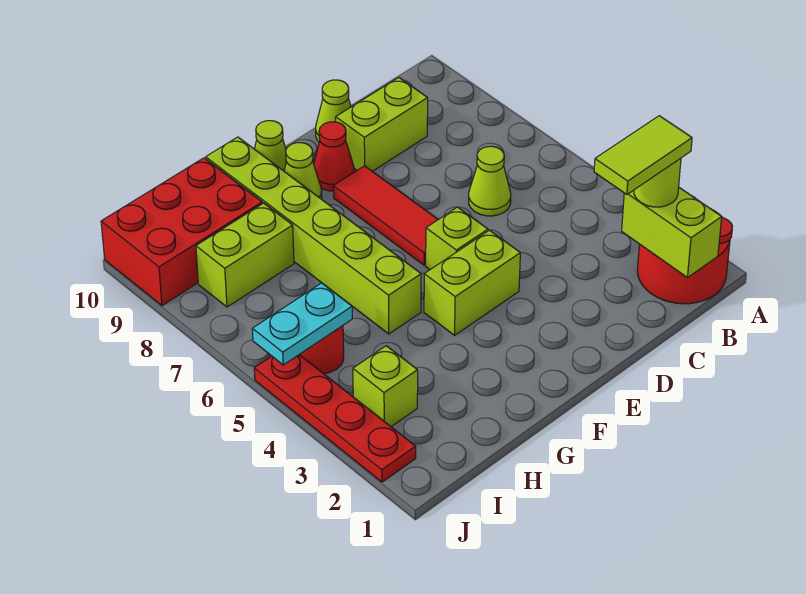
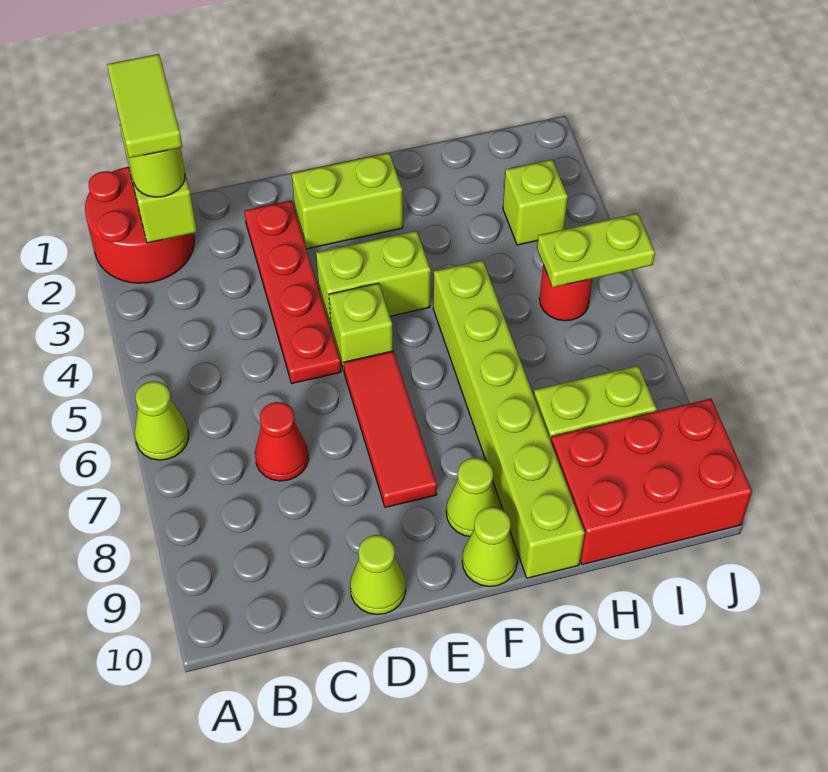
lime 1x2 tile [594,116,692,195] -> lime 1x2 tile turned to [107,54,182,158]
lime 1x1 cone [469,146,511,216] -> lime 1x1 cone moved to [135,381,188,460]
lime 1x2 brick [336,78,428,171] -> lime 1x2 brick moved to [292,153,403,249]
red 1x1 cone [314,122,354,191] -> red 1x1 cone moved to [255,402,308,481]
cyan 1x2 plate [252,283,352,365] -> lime 1x2 plate [537,213,655,287]
red 1x4 plate [254,355,416,482] -> red 1x4 plate moved to [244,200,341,384]

